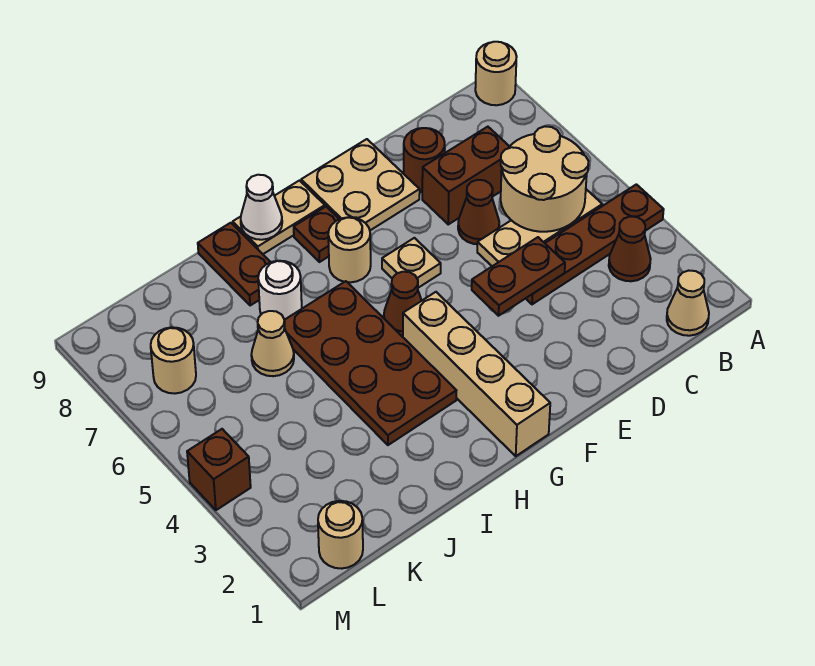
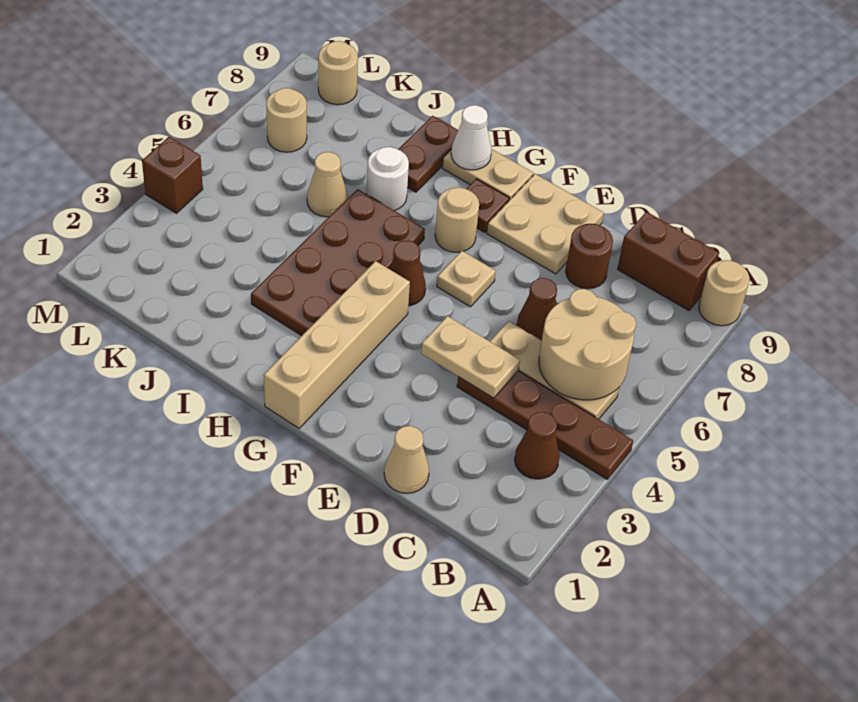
tan 1x1 cone [667,271,709,336] -> tan 1x1 cone moved to [384,426,429,493]
brown 1x2 brick [422,127,510,224] -> brown 1x2 brick moved to [618,212,719,311]
brown 1x2 plate [472,237,565,316] -> tan 1x2 plate [421,316,520,398]
tan 1x1 round brick [318,501,363,569] -> tan 1x1 round brick moved to [318,41,358,105]

